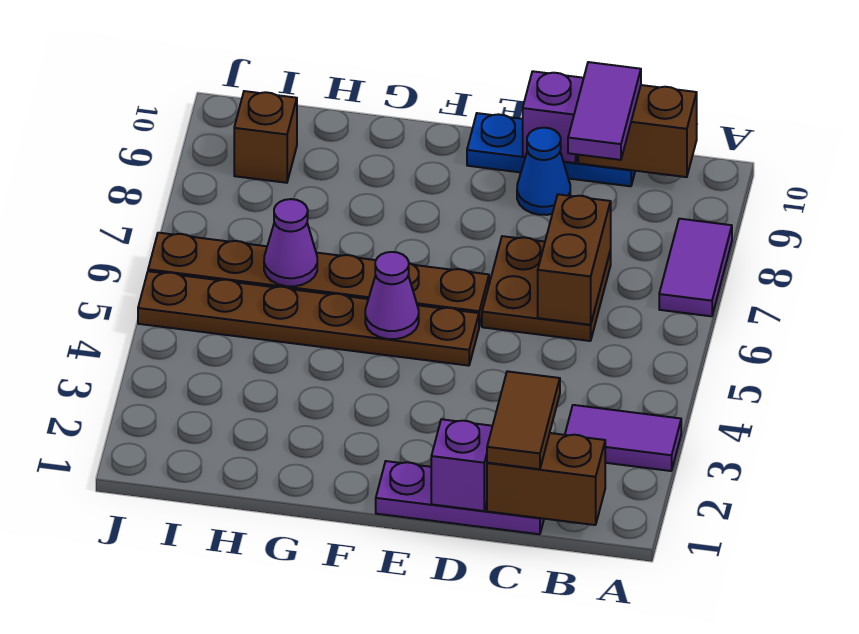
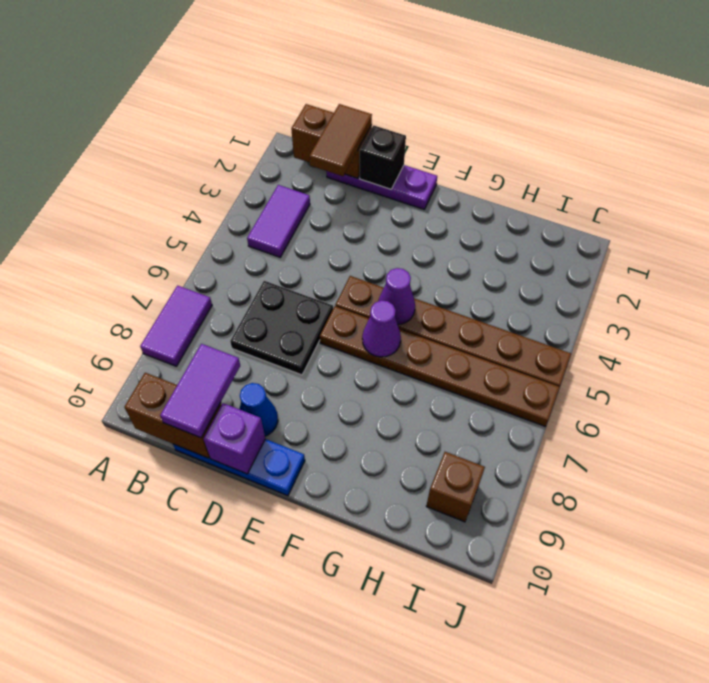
purple 1x2 tile [565,405,681,471] -> purple 1x2 tile turned to [247,185,310,257]
brown 2x2 plate [482,236,611,341] -> black 2x2 plate [230,281,333,375]
brown 1x2 brick [538,194,611,325] -> none
purple 1x1 brick [431,419,492,511] -> black 1x1 brick [360,125,406,189]
purple 1x1 cone [264,199,317,286] -> purple 1x1 cone moved to [362,300,401,357]

